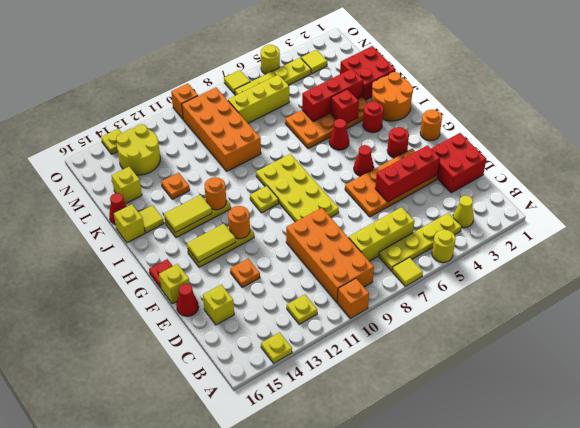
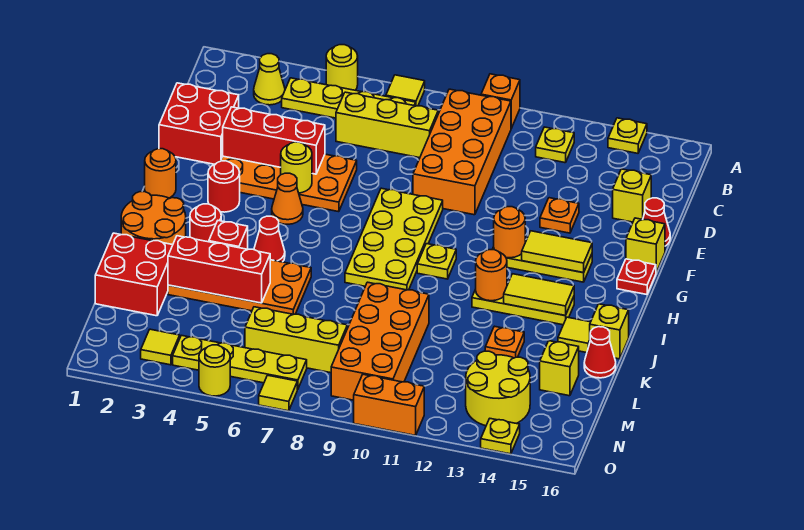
none -> yellow 1x1 round brick [281,142,312,193]
red 1x1 cone [354,145,374,176] -> orange 1x1 cone [272,173,303,224]
orange 1x1 brick [171,83,198,119] -> orange 1x2 brick [354,374,424,435]

